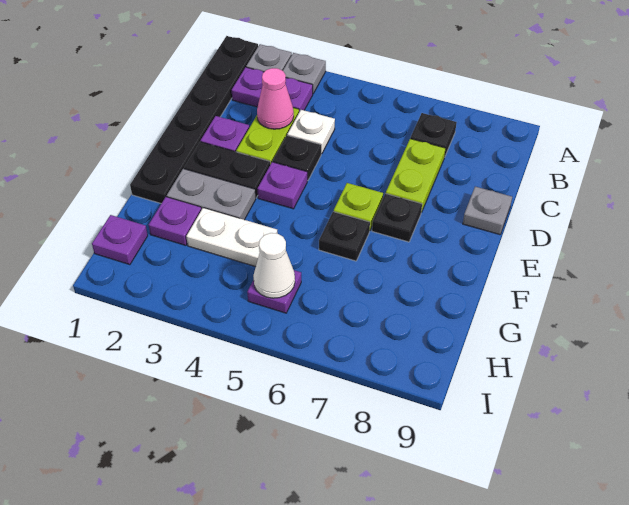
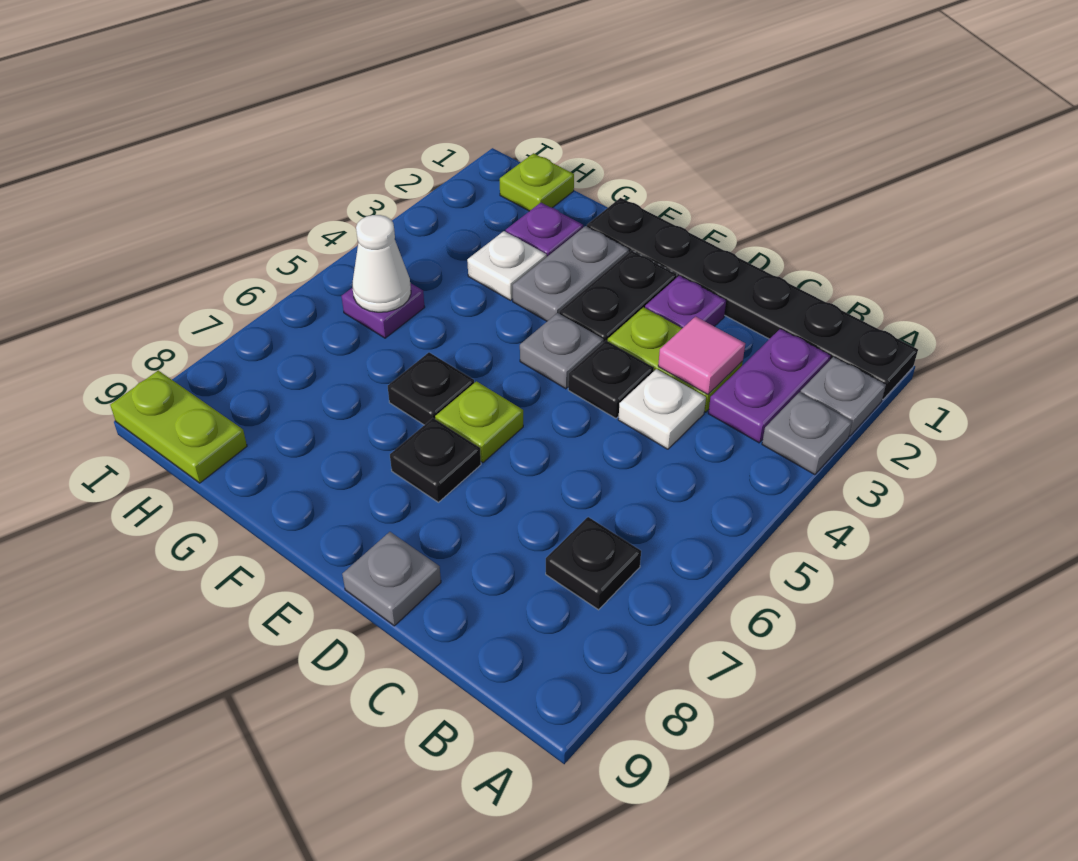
pink 1x1 cone [257,68,294,129] -> pink 1x1 tile [658,317,745,395]
lime 1x2 plate [386,139,446,212] -> lime 1x2 plate moved to [110,370,247,483]
purple 1x1 plate [257,162,307,209] -> grey 1x1 plate [520,313,604,389]
white 1x2 plate [186,208,278,267] -> white 1x1 plate [467,231,547,300]
purple 1x1 plate [92,215,148,265] -> lime 1x1 plate [500,153,574,211]

